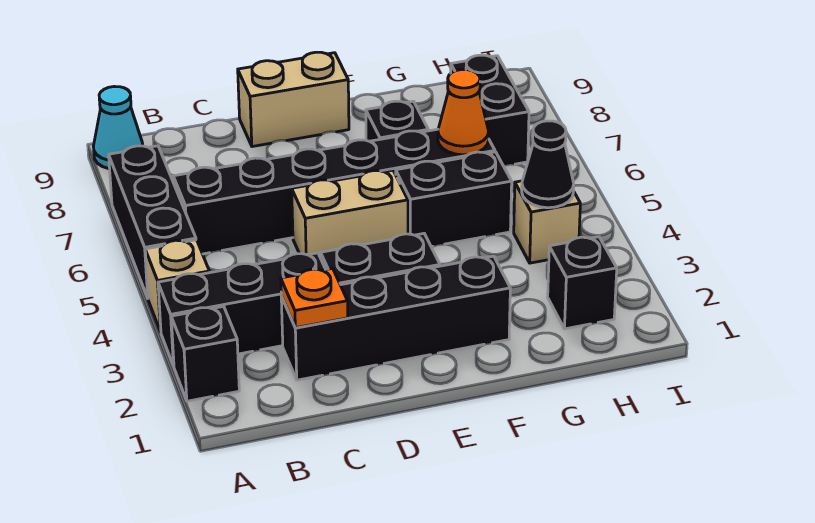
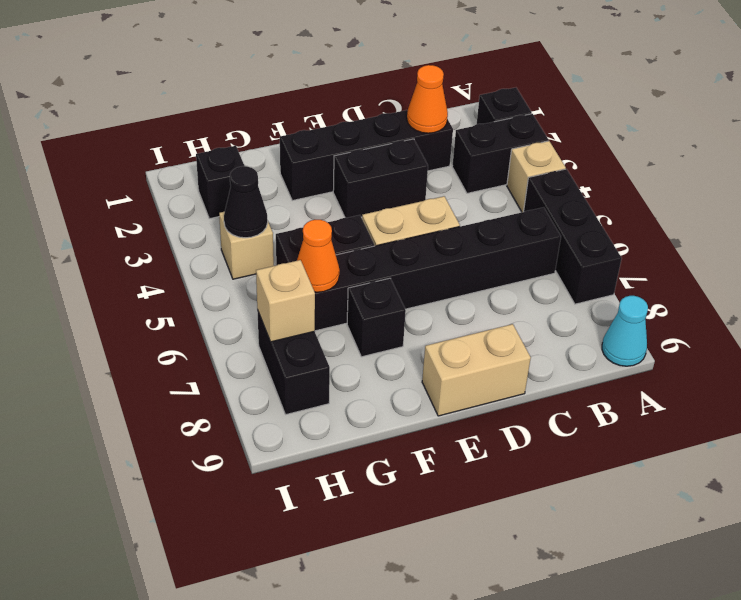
black 1x3 brick [158,253,326,366] -> black 1x2 brick [452,114,548,193]
orange 1x1 plate [281,268,348,328] -> orange 1x1 cone [407,65,448,133]
none -> tan 1x1 brick [256,260,315,342]

